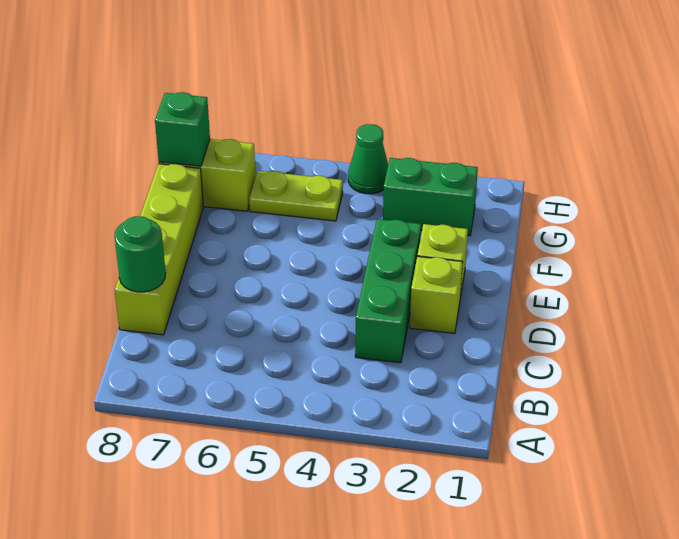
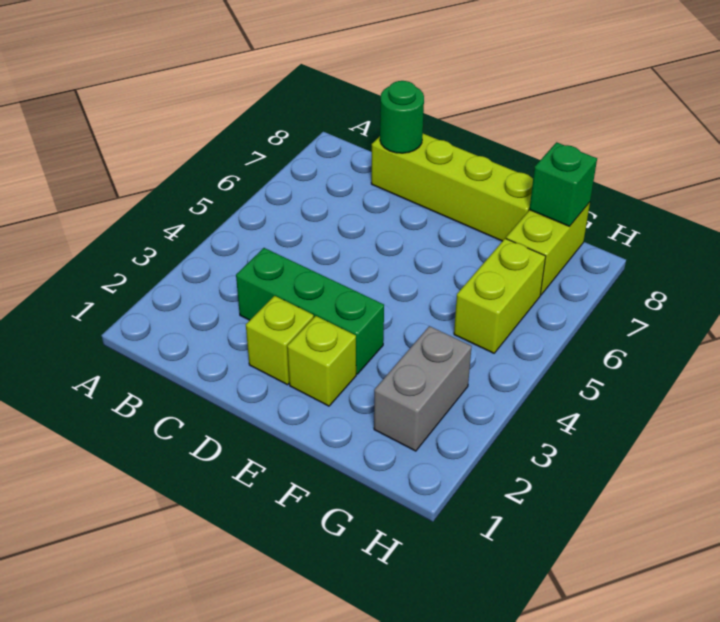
green 1x2 brick [383,158,478,236] -> grey 1x2 brick [374,326,472,451]
lime 1x2 plate [249,171,343,221] -> lime 1x2 brick [454,238,546,353]
green 1x1 cone [348,124,388,194] -> none

